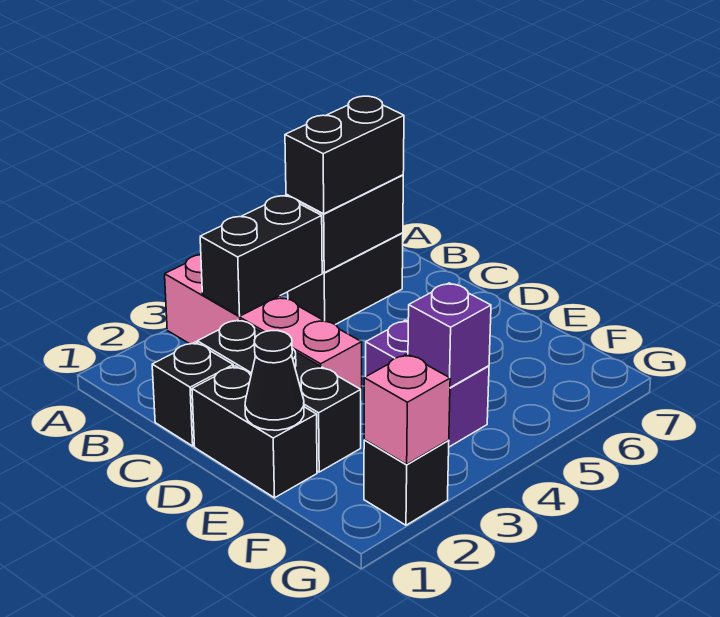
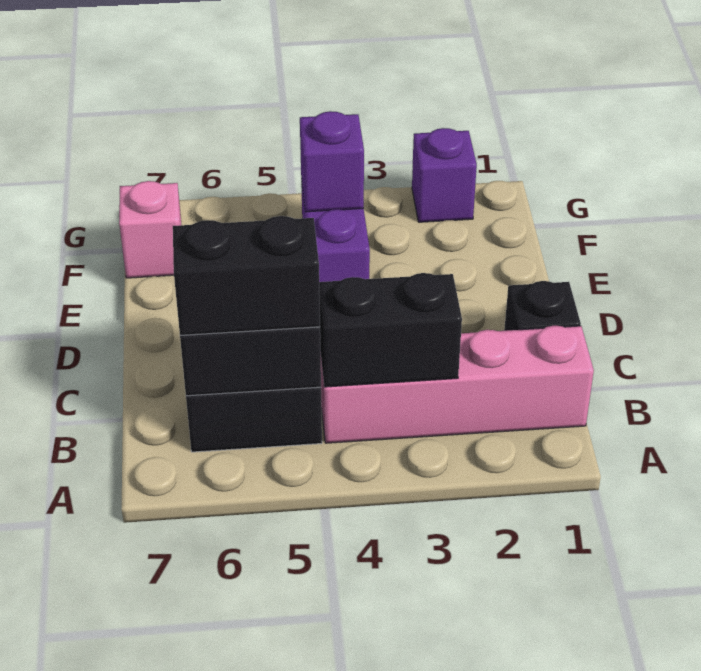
pink 1x4 brick [165,255,362,400] -> pink 1x4 brick turned to [321,326,594,443]
black 1x3 brick [197,319,361,472] -> none
black 1x2 brick [192,366,317,498] -> none
black 1x1 cone [245,331,304,430] -> none
black 1x1 brick [364,440,449,525] -> purple 1x1 brick [412,128,477,222]
pink 1x1 brick [364,354,450,464] -> pink 1x1 brick moved to [119,181,181,278]

